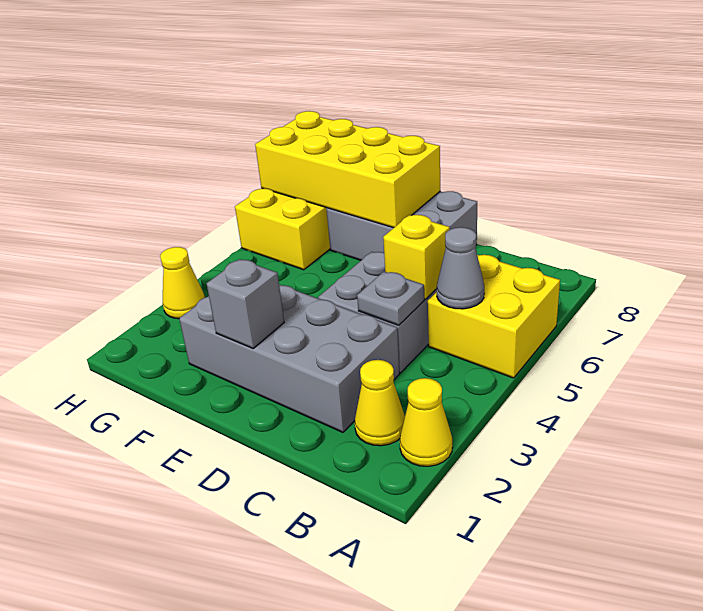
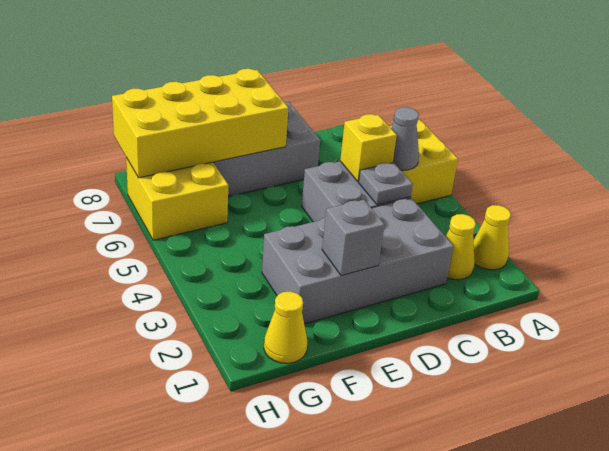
yellow 1x1 cone [160,247,205,319] -> yellow 1x1 cone moved to [264,292,307,363]

